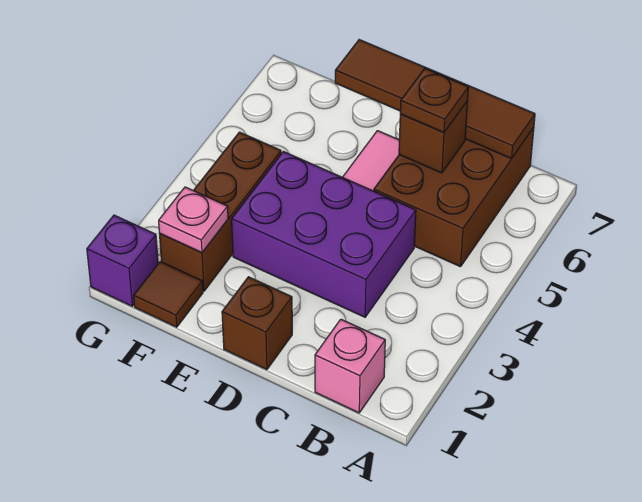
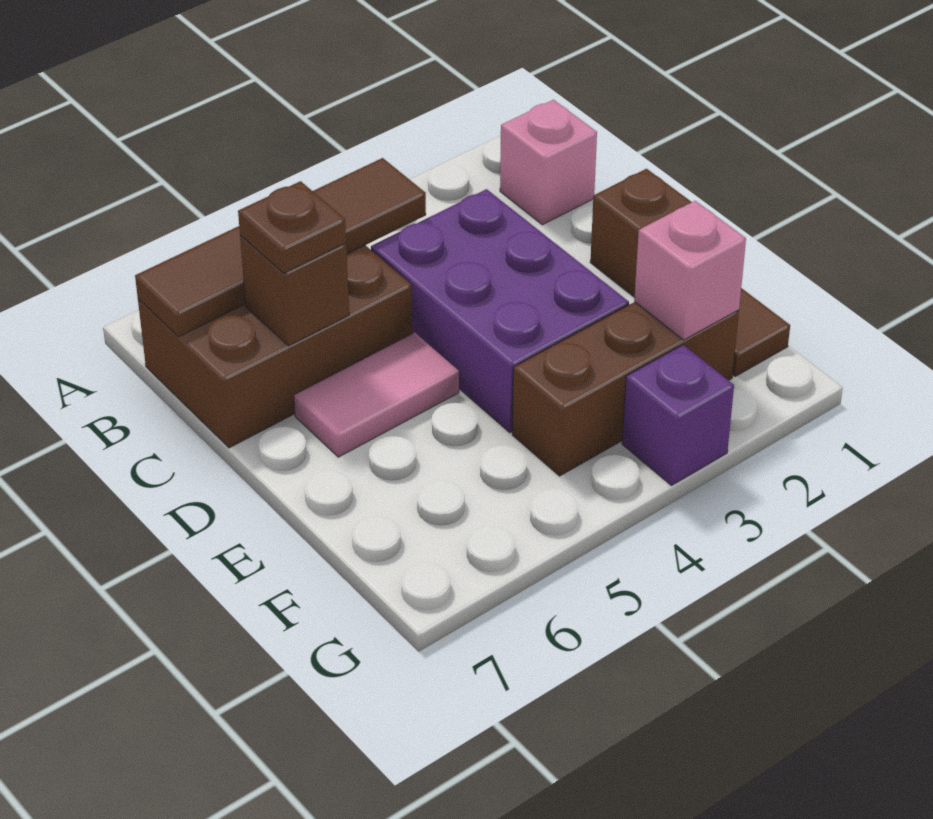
brown 1x4 tile [335,40,535,159] -> brown 1x4 tile turned to [135,158,426,337]
pink 1x1 plate [159,187,228,253] -> pink 1x1 brick [634,201,746,340]
purple 1x1 brick [87,215,158,306] -> purple 1x1 brick moved to [622,345,734,485]

